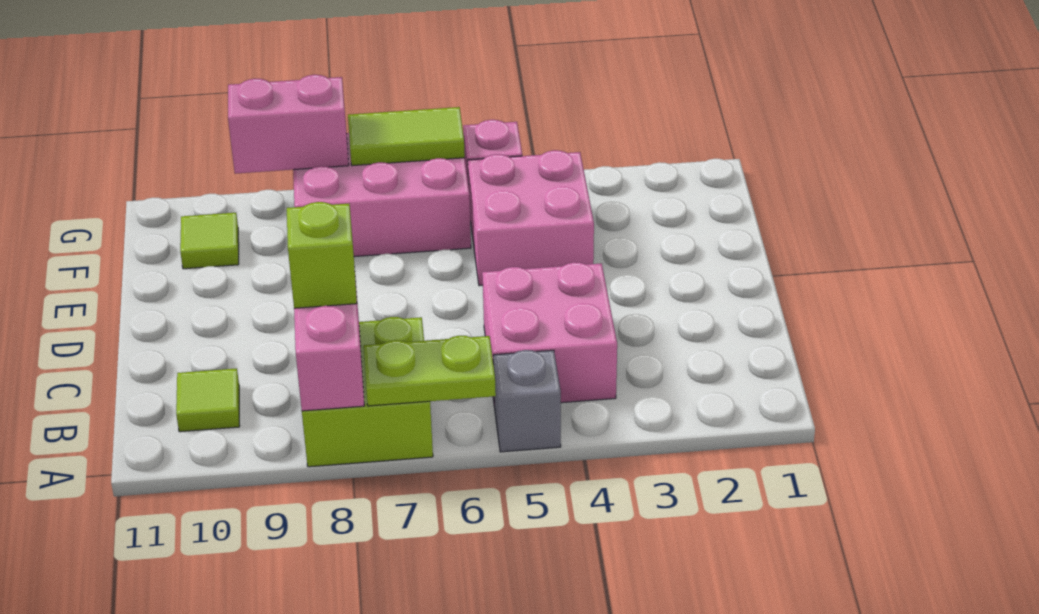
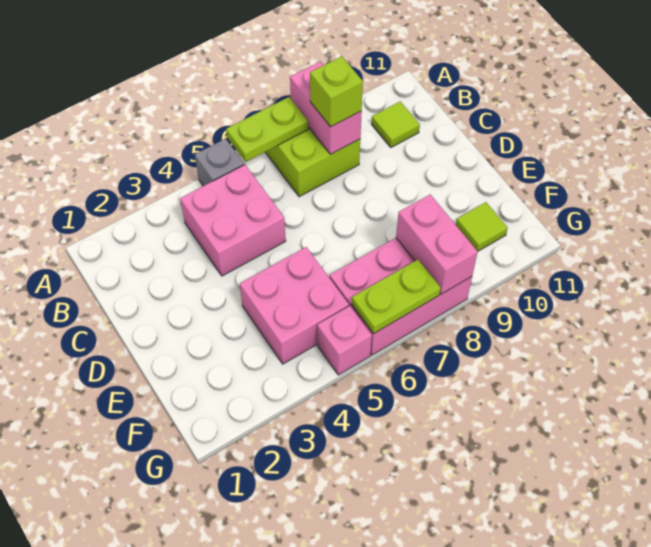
lime 1x2 tile [348,107,465,166] -> lime 1x2 plate [352,260,441,334]
pink 1x2 brick [228,75,349,174] -> pink 1x2 brick turned to [396,194,478,294]

